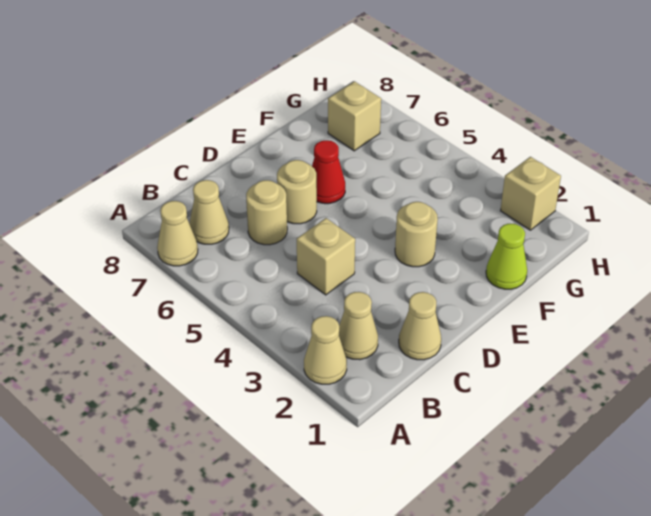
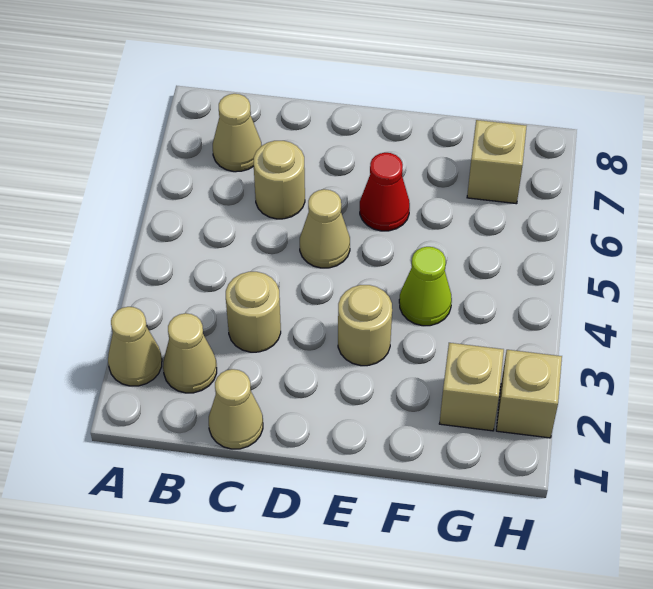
tan 1x1 cone [157,201,198,266] -> tan 1x1 cone moved to [300,189,350,268]
tan 1x1 brick [297,218,355,295] -> tan 1x1 brick moved to [439,343,504,431]
tan 1x1 round brick [277,160,317,224] -> tan 1x1 round brick moved to [226,272,281,352]
lime 1x1 cone [486,224,527,289] -> lime 1x1 cone moved to [399,247,452,326]

